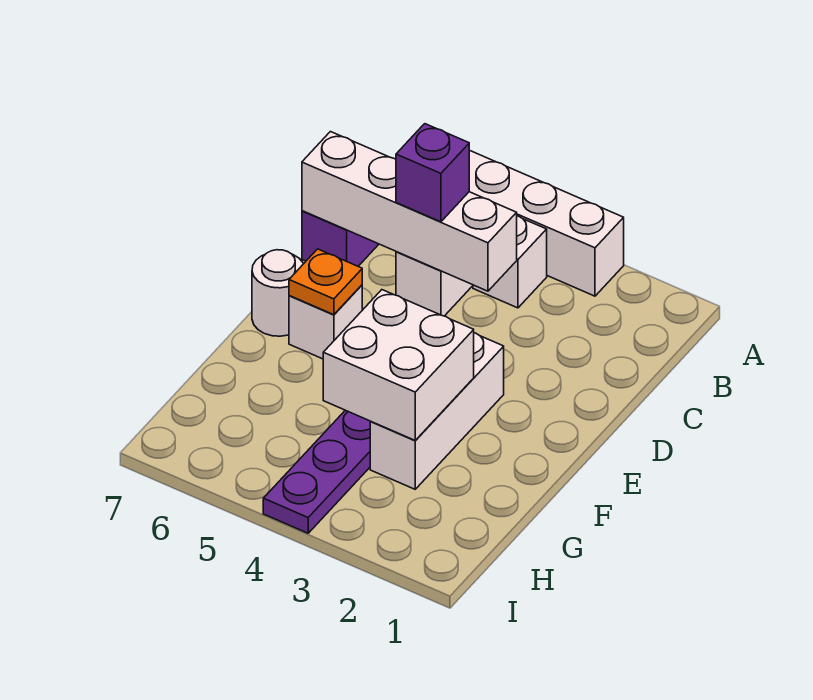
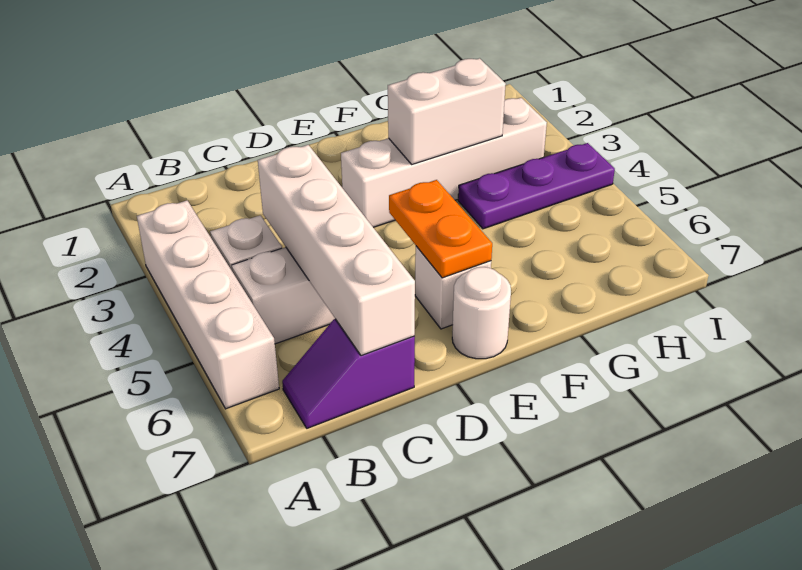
purple 1x1 brick [396,124,469,222] -> none
white 1x3 brick [370,333,504,489] -> white 1x4 brick [341,98,547,227]
orange 1x1 plate [289,249,362,315] -> orange 1x2 plate [389,180,492,278]
white 2x2 brick [323,290,474,440] -> white 1x2 brick [388,58,506,164]

